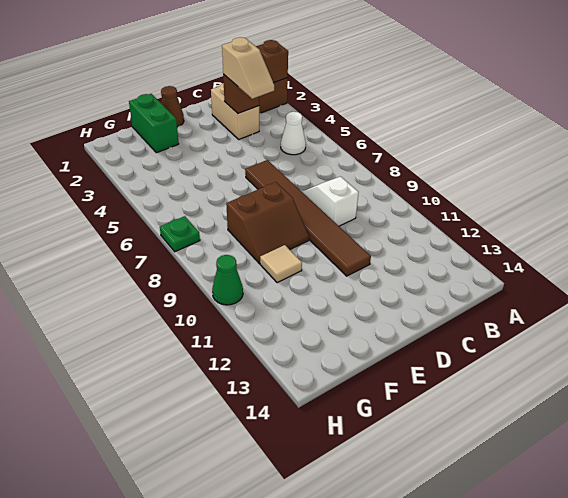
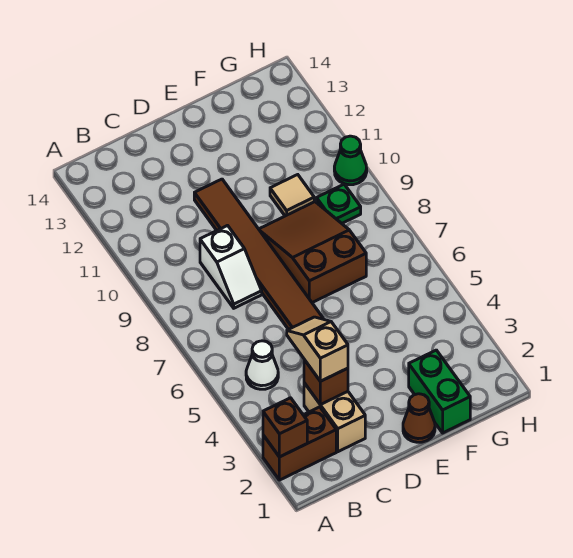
brown 2x2 slope [226,182,309,264] -> brown 2x3 slope [259,202,366,303]
green 1x1 plate [160,216,200,252] -> green 1x1 plate moved to [317,184,361,223]

